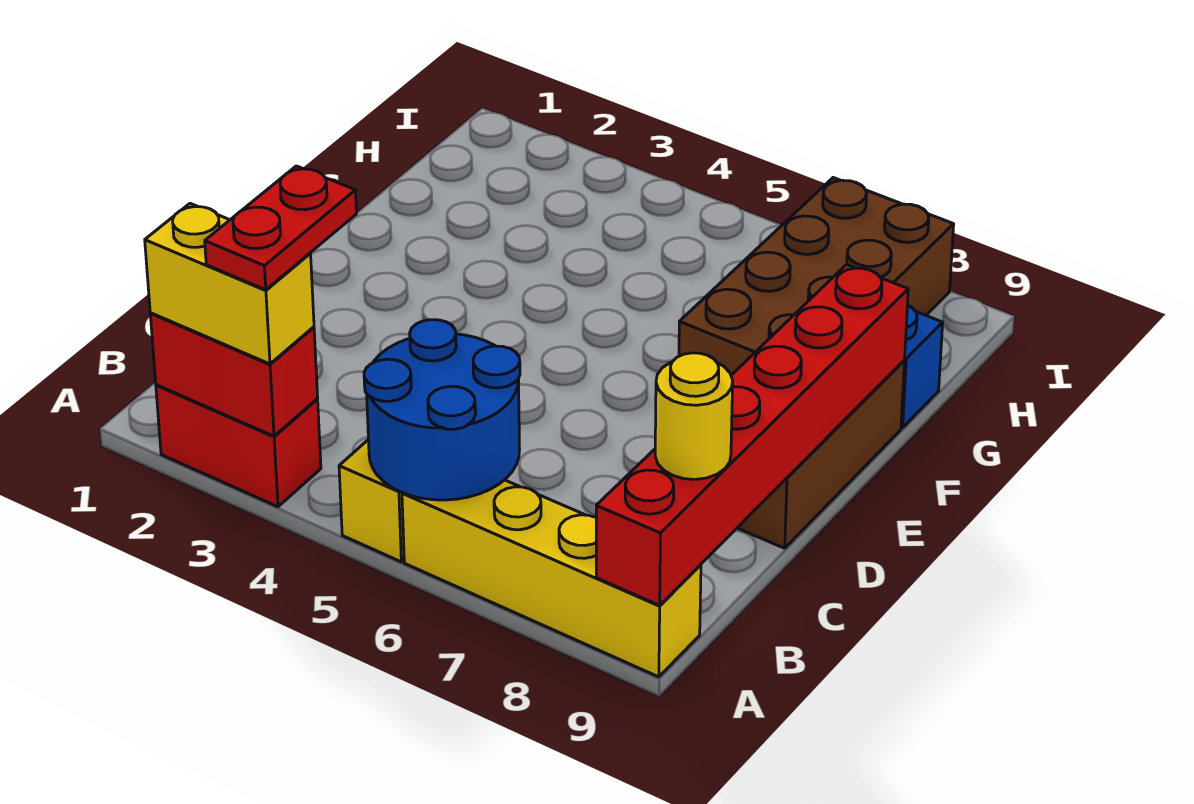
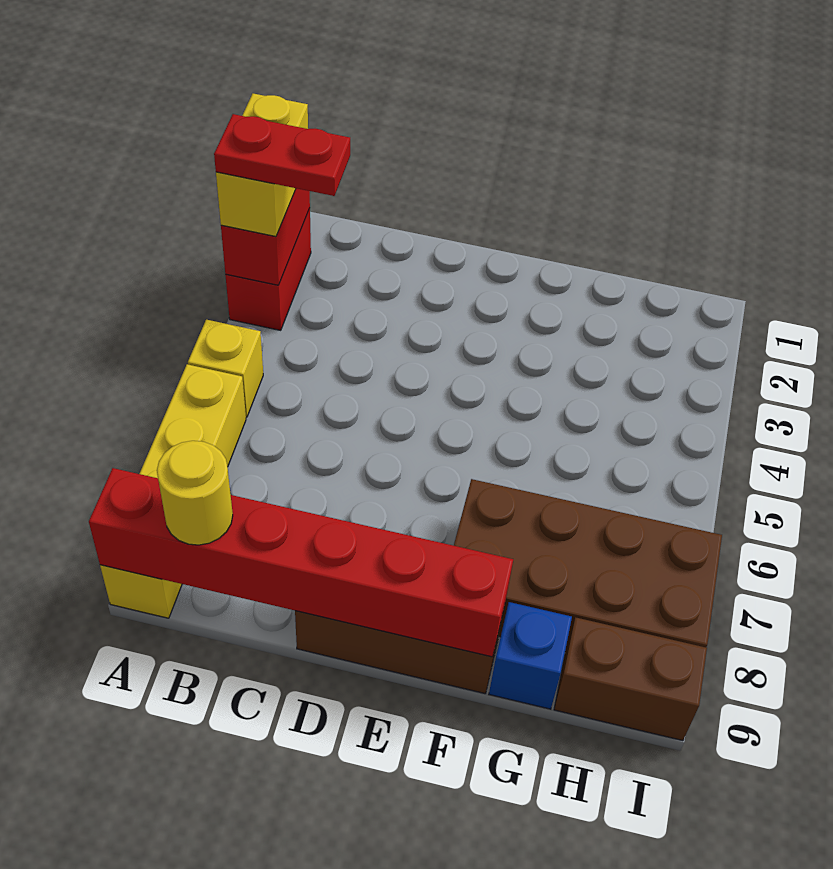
blue 2x2 round brick [364,320,520,500] -> none
none -> brown 1x2 brick [554,617,707,741]

